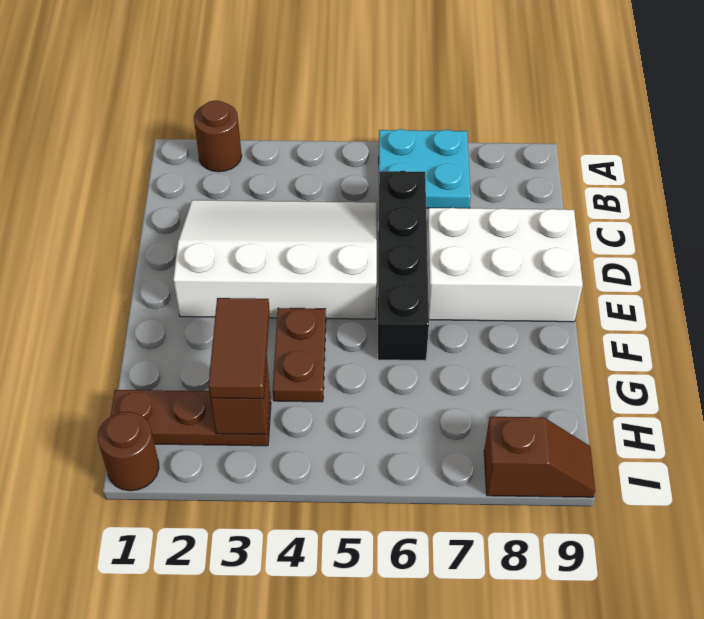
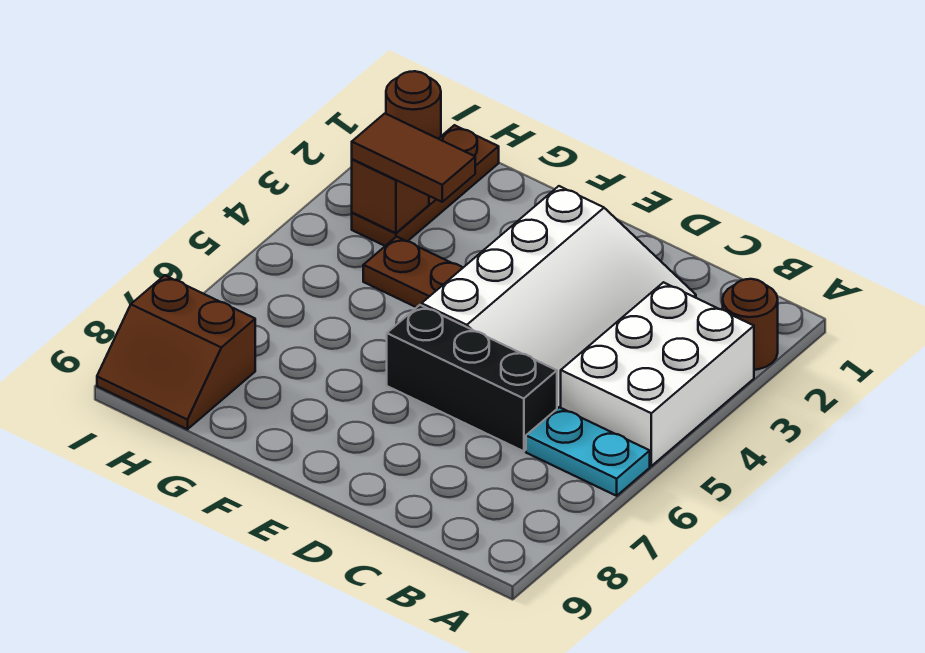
cyan 2x2 plate [379,129,471,208] -> cyan 1x2 plate [526,407,650,496]
black 1x4 brick [378,171,429,361] -> black 1x3 brick [387,305,557,451]
white 2x3 brick [427,208,583,322] -> white 2x3 brick moved to [561,282,754,466]
brown 1x2 slope [484,417,595,497] -> brown 2x2 slope [97,275,255,429]

